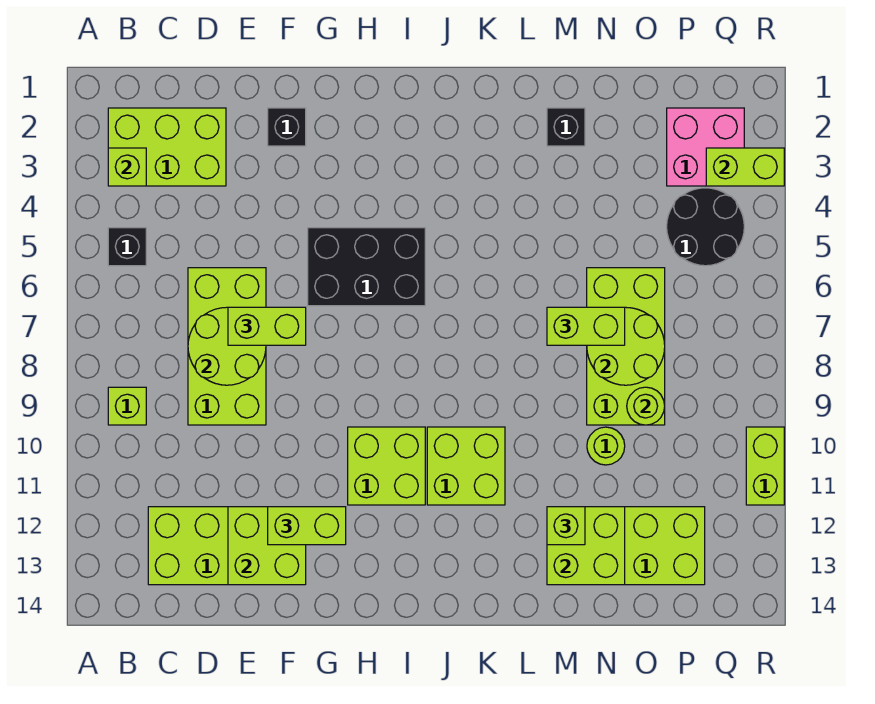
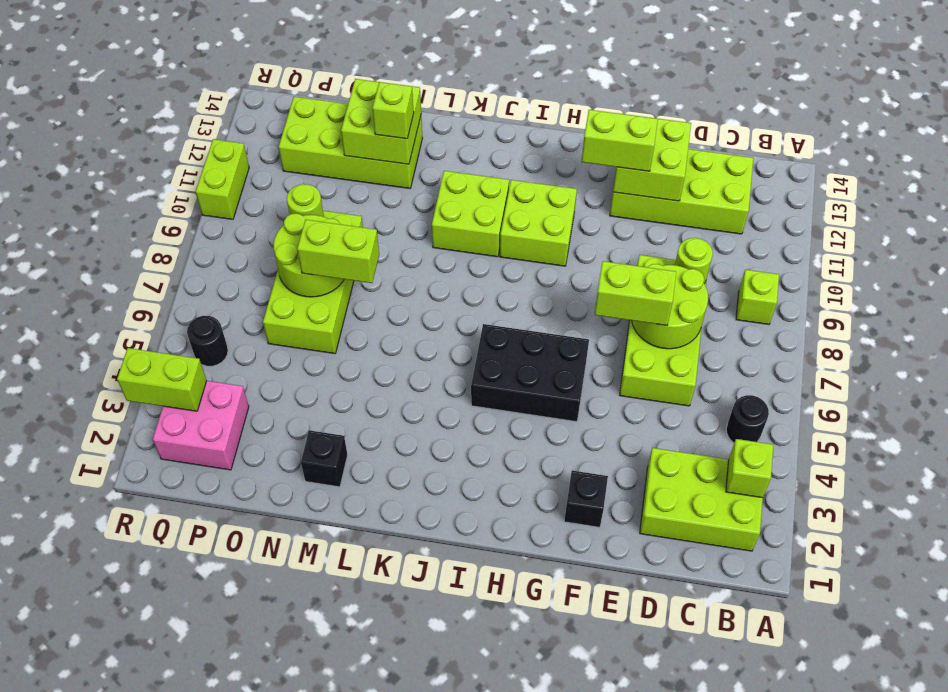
black 1x1 brick [108,228,146,266] -> black 1x1 round brick [726,395,769,443]
lime 1x1 round brick [587,427,625,465] -> lime 1x1 round brick moved to [675,238,713,284]
black 2x2 round brick [667,188,744,266] -> black 1x1 round brick [187,316,228,366]

